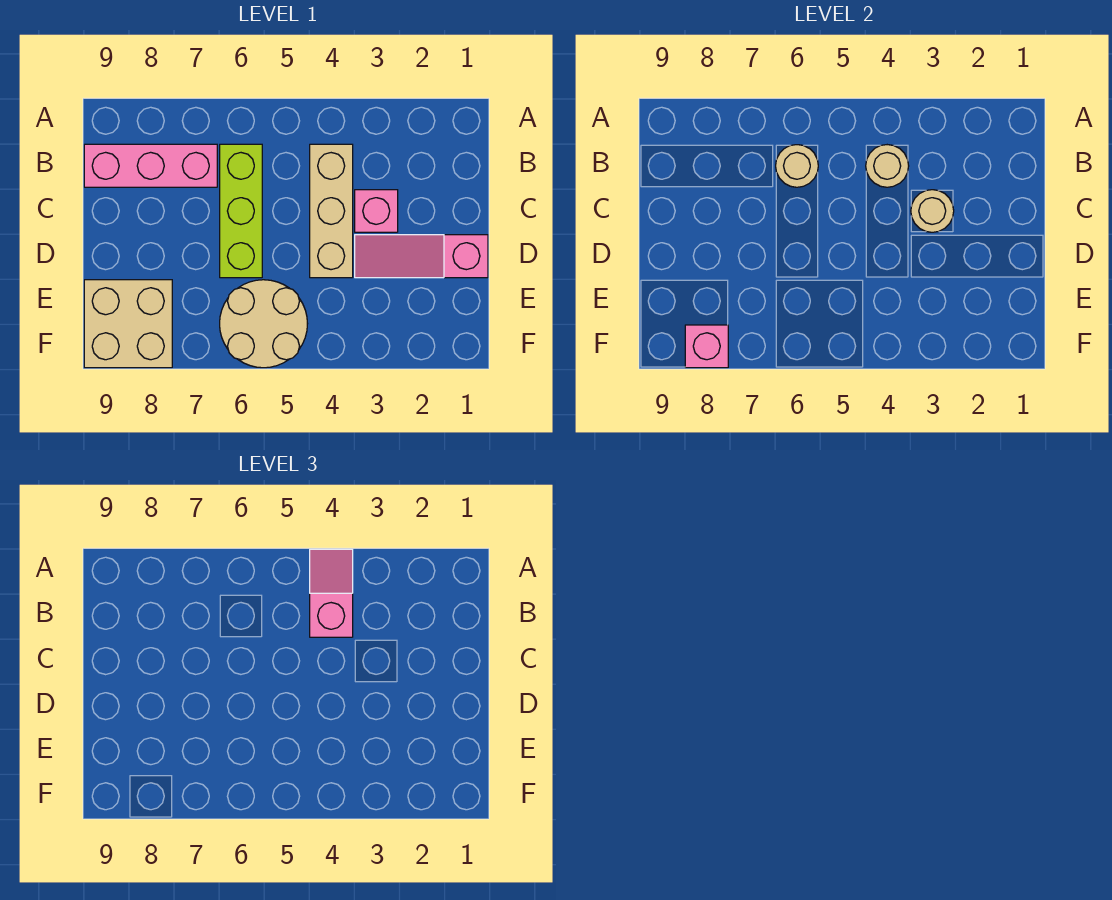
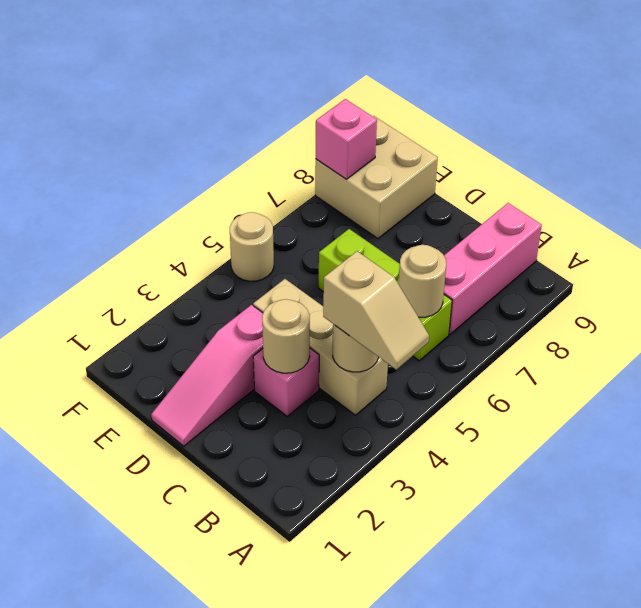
pink 1x2 slope [310,549,353,637] -> tan 1x2 slope [323,251,429,370]
pink 1x3 slope [355,235,488,278] -> pink 1x3 slope turned to [151,305,263,446]
tan 2x2 round brick [220,280,308,368] -> tan 1x1 round brick [230,212,274,281]

